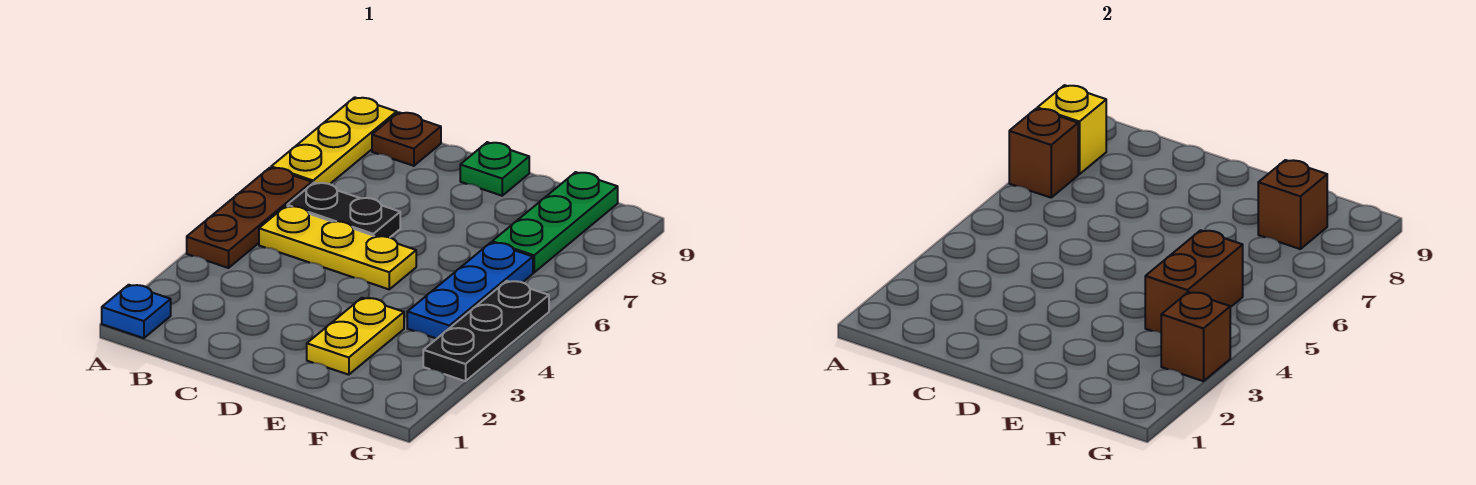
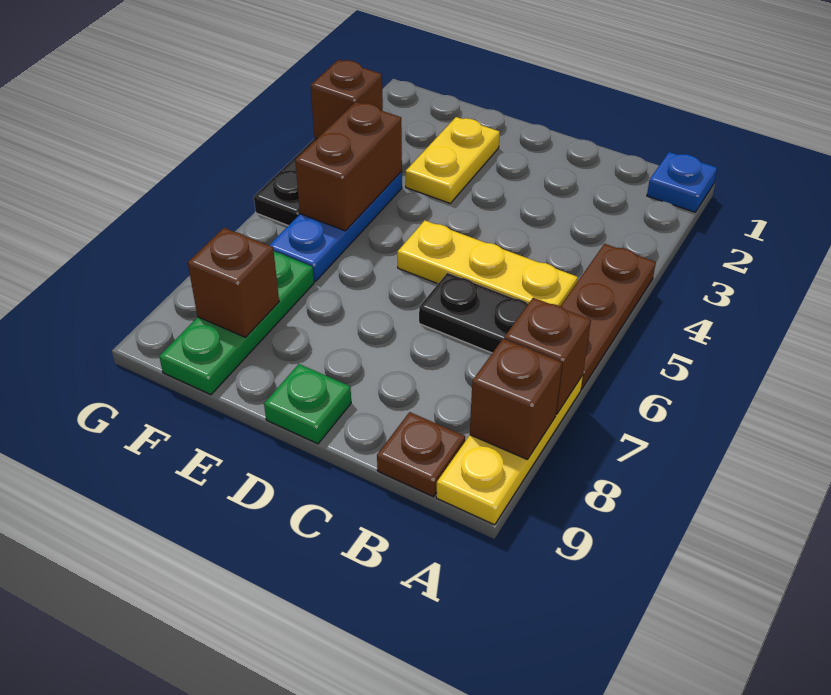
yellow 1x1 brick [1037,85,1106,174] -> brown 1x1 brick [470,339,562,460]

